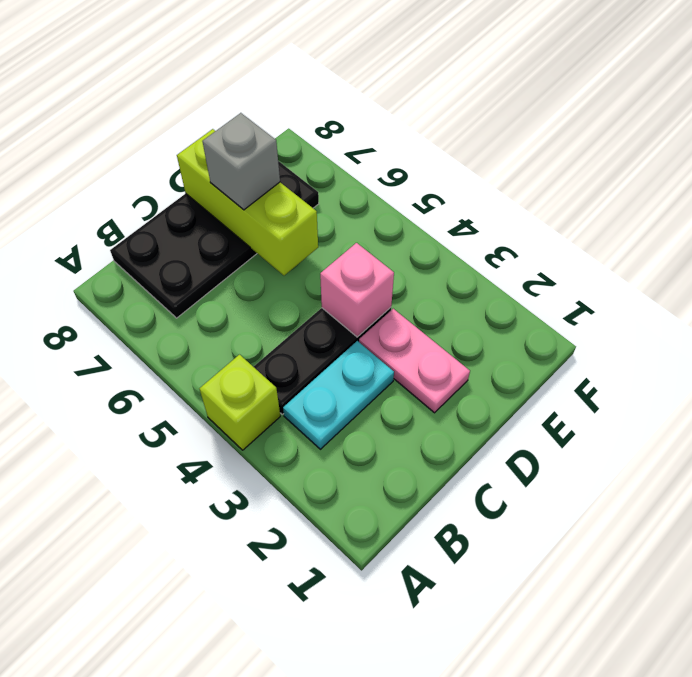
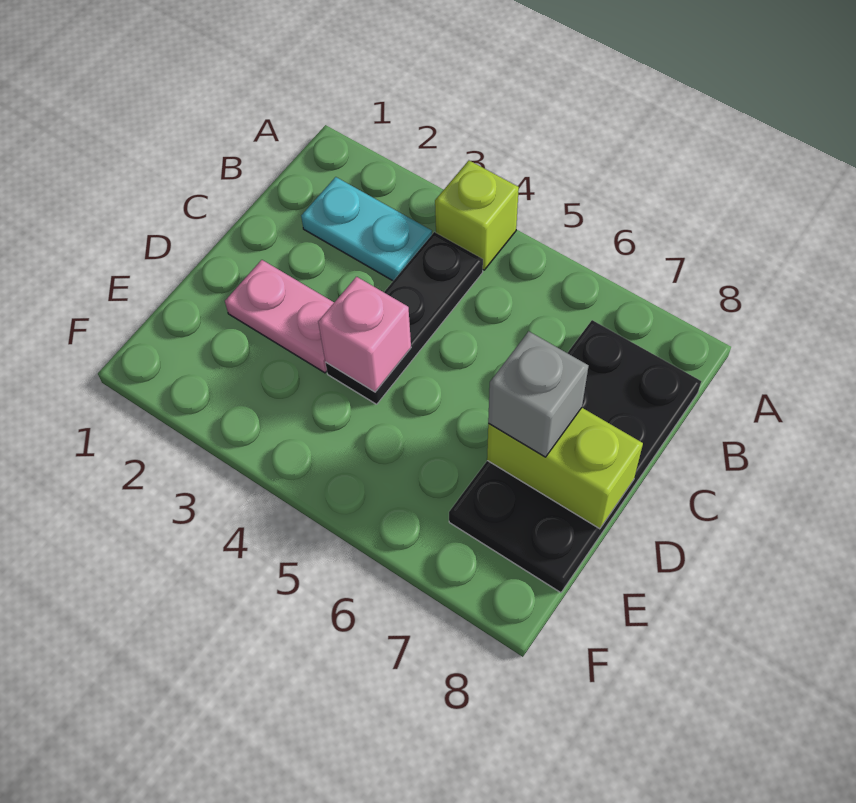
cyan 1x2 plate [283,341,394,449] -> cyan 1x2 plate turned to [301,177,432,281]
lime 1x3 brick [177,129,318,276] -> lime 1x2 brick [487,408,643,529]

